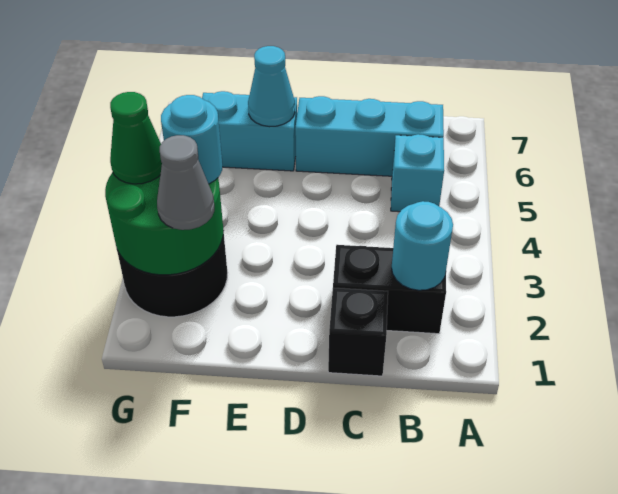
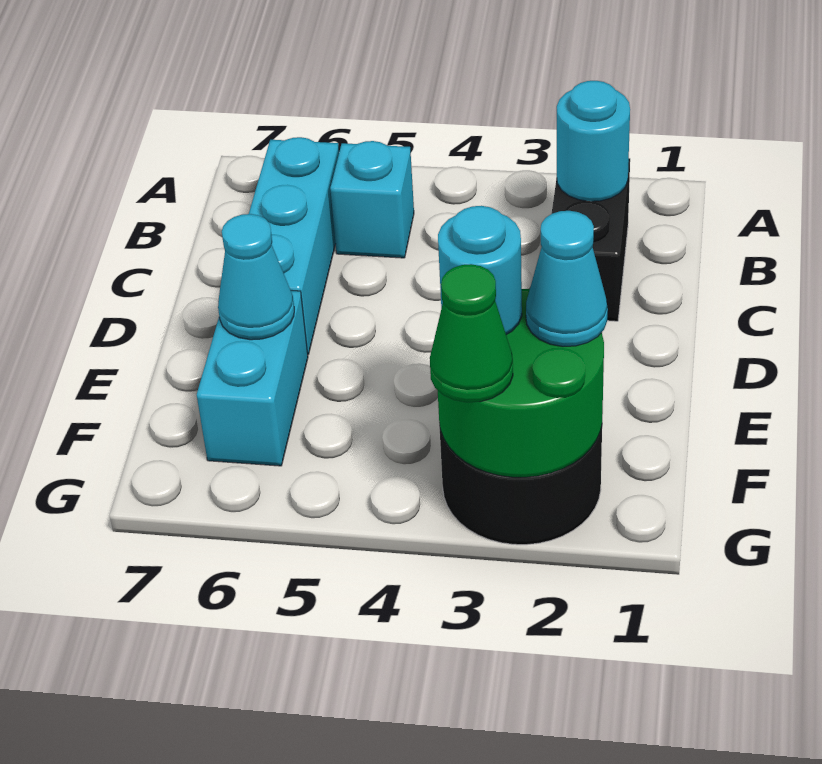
black 1x1 brick [328,288,388,376] -> none
grey 1x1 cone [157,135,214,230] -> cyan 1x1 cone [526,211,608,347]

